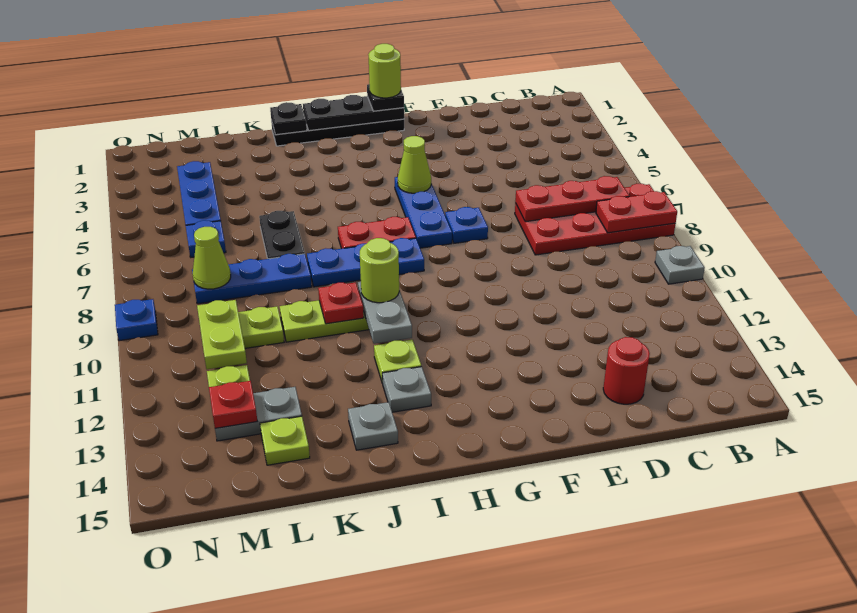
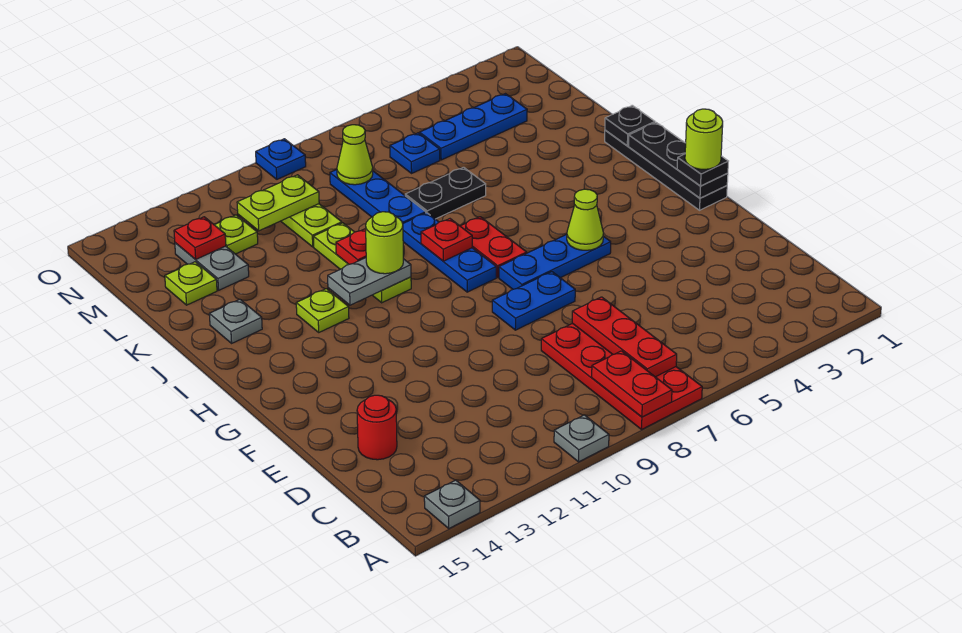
blue 1x1 plate [445,207,488,243] -> blue 1x2 plate [492,272,575,330]
none -> red 1x1 plate [421,219,472,261]
grey 1x1 plate [382,367,431,412] -> grey 1x1 plate moved to [424,480,480,528]

